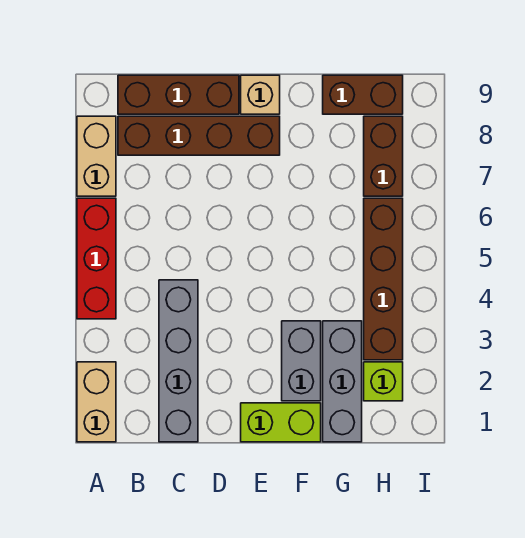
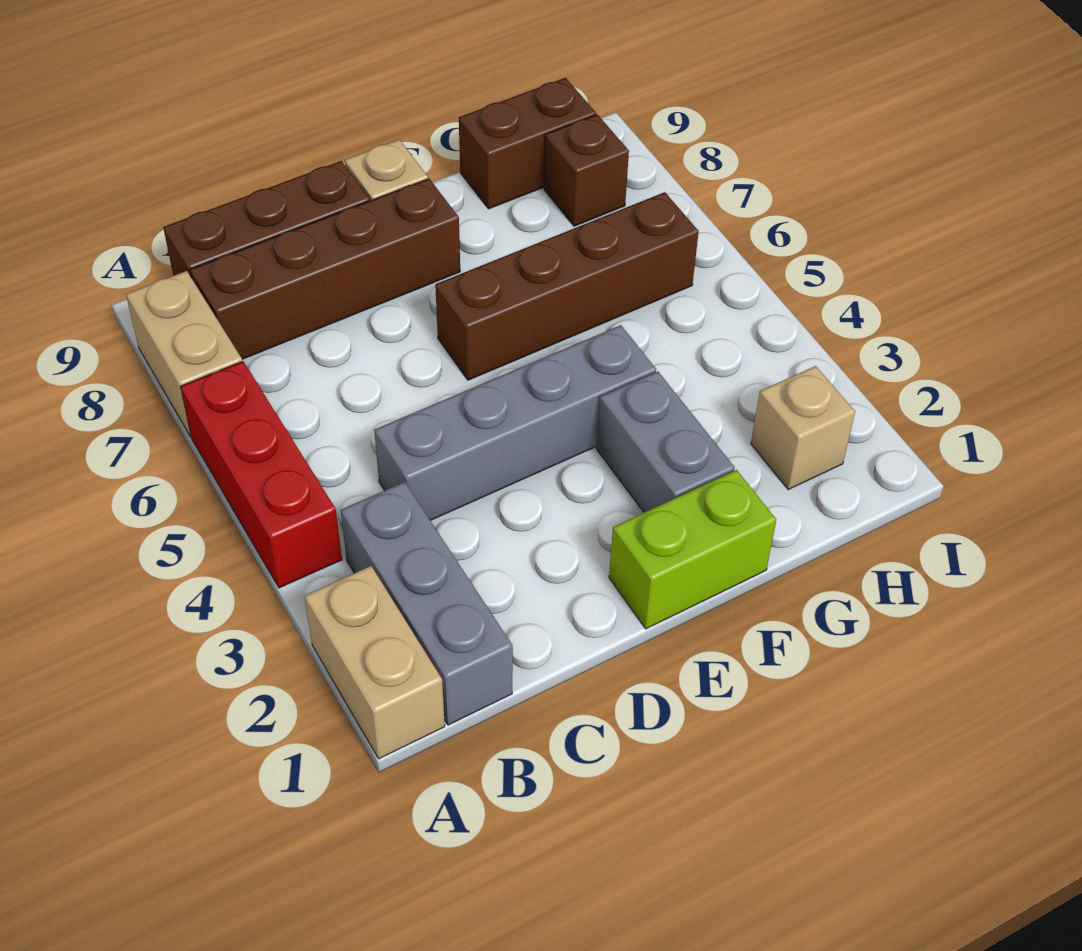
grey 1x4 brick [159,280,198,442] -> grey 1x4 brick turned to [374,325,656,521]
grey 1x3 brick [323,321,362,442] -> grey 1x3 brick moved to [341,482,513,725]
lime 1x1 brick [364,362,403,401] -> tan 1x1 brick [751,366,855,490]
brown 1x4 brick [364,198,403,360] -> brown 1x4 brick turned to [435,192,699,380]
brown 1x2 brick [364,116,403,196] -> brown 1x1 brick [544,115,629,226]

